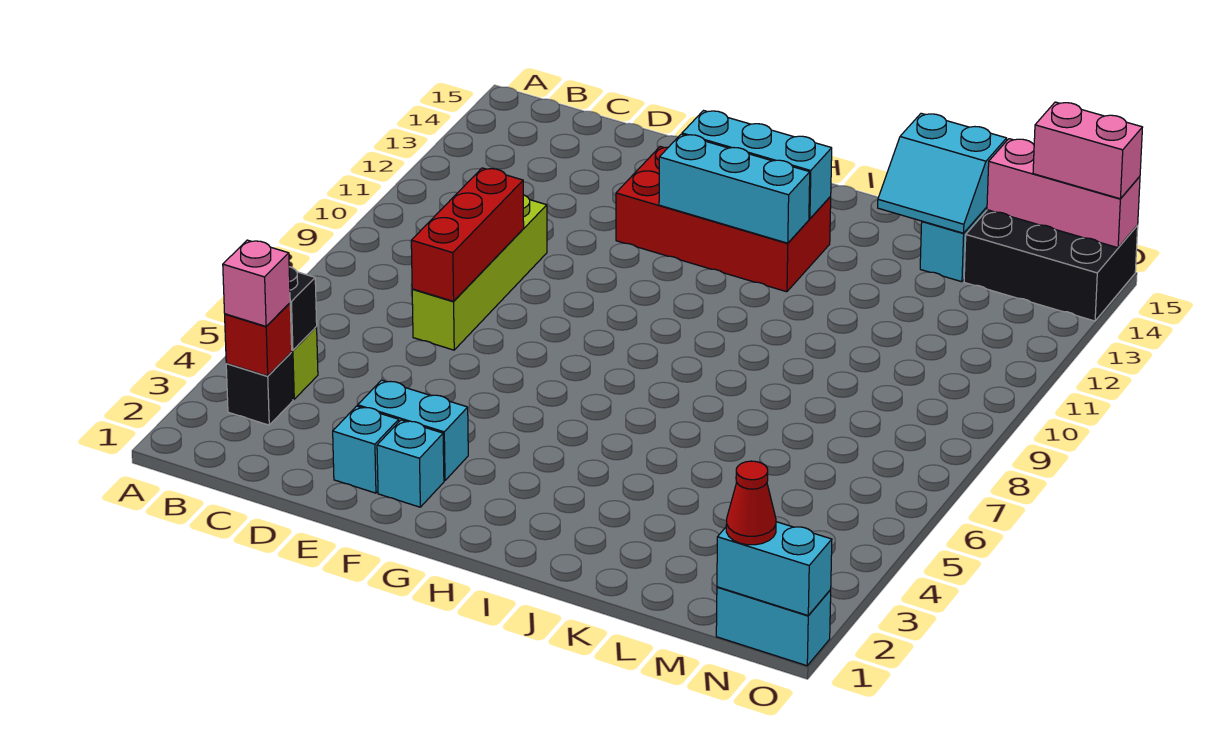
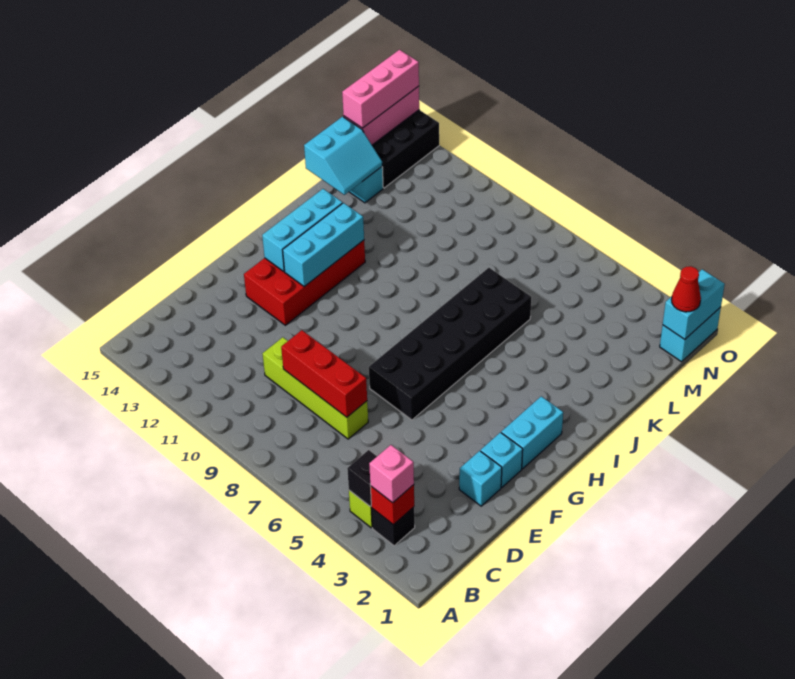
cyan 1x2 brick [358,380,468,481] -> cyan 1x2 brick moved to [501,396,563,469]
none -> black 2x6 brick [369,268,531,420]
pink 1x2 brick [1033,102,1143,199] -> pink 1x3 brick [342,50,419,128]

